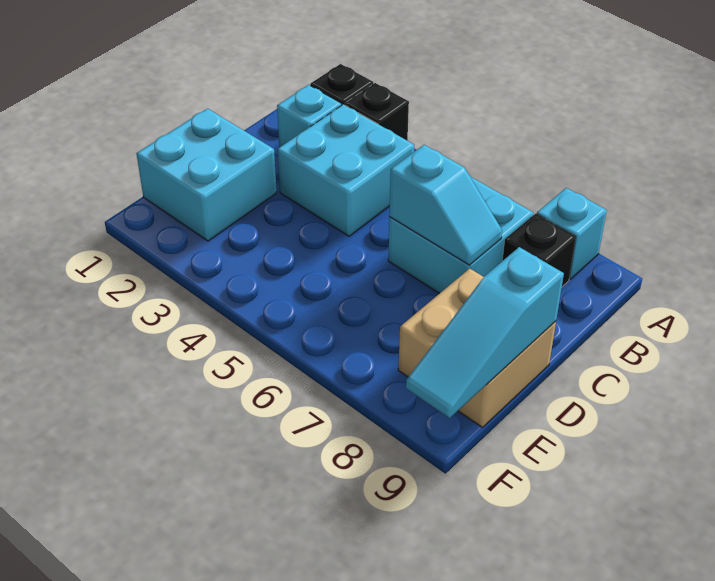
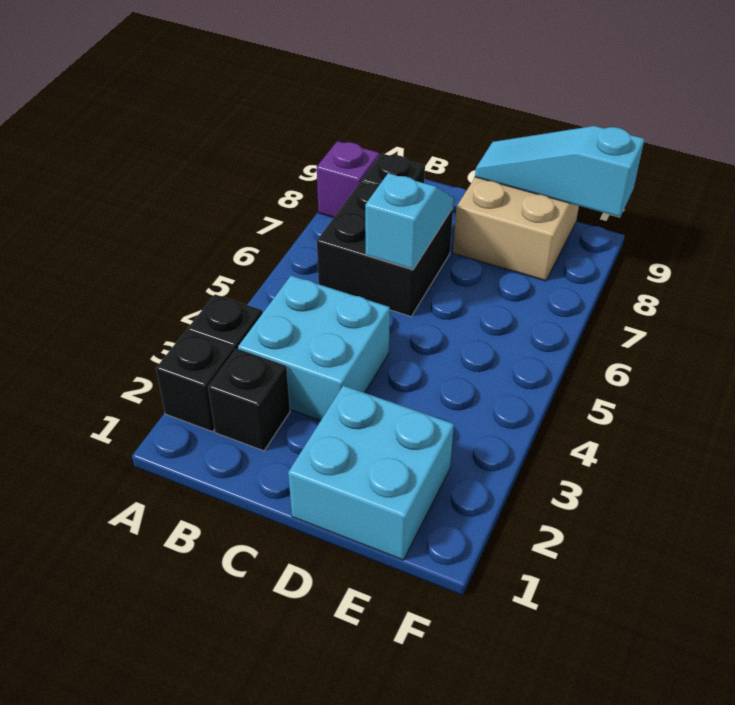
cyan 1x1 brick [537,188,607,279] -> purple 1x1 brick [317,141,380,218]
cyan 1x1 brick [277,85,342,147] -> black 1x1 brick [208,349,290,451]
cyan 2x2 brick [388,176,533,294] -> black 2x2 brick [317,181,453,316]
cyan 1x3 slope [406,247,564,418] -> cyan 1x3 slope turned to [475,126,644,217]

